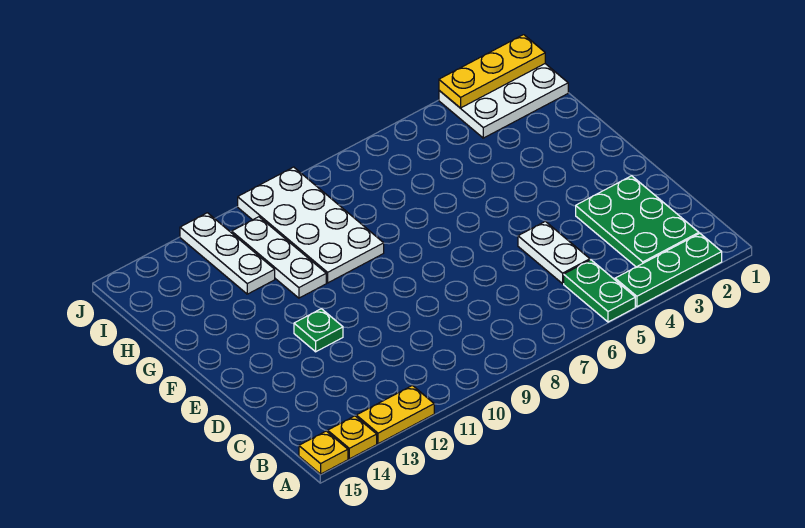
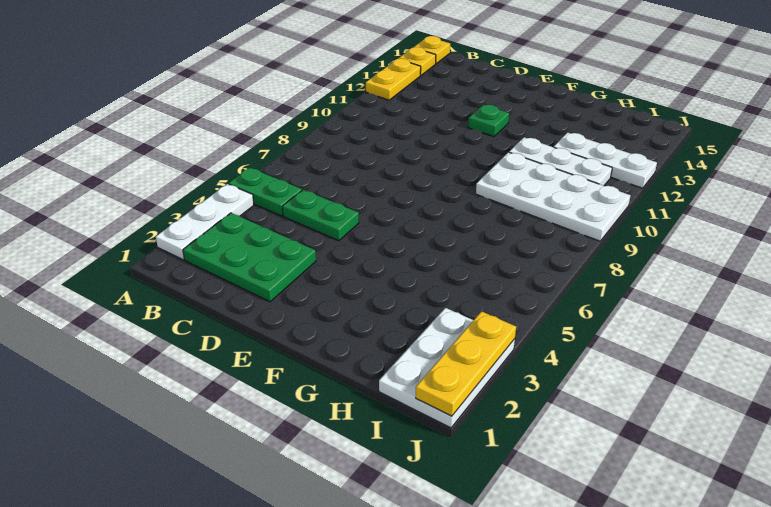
green 1x3 plate [615,234,722,307] -> white 1x3 plate [156,184,254,260]
white 1x2 plate [518,221,590,284] -> green 1x2 plate [283,190,359,241]

